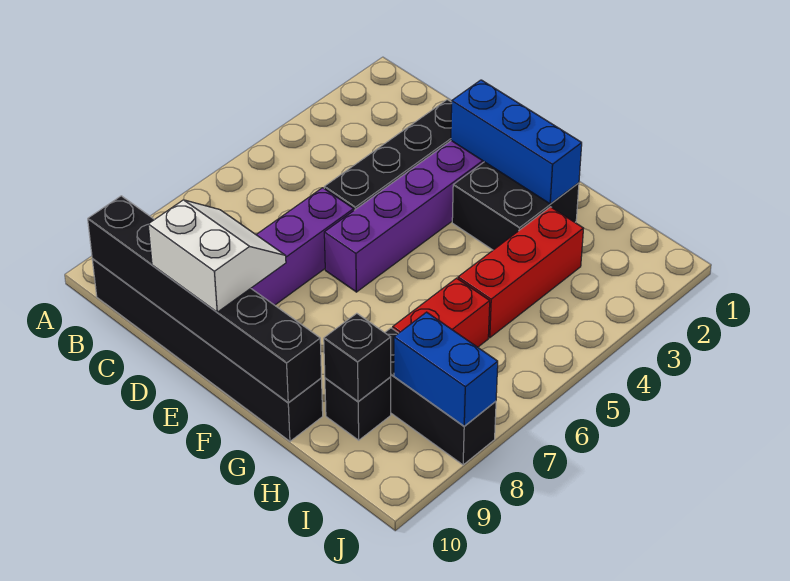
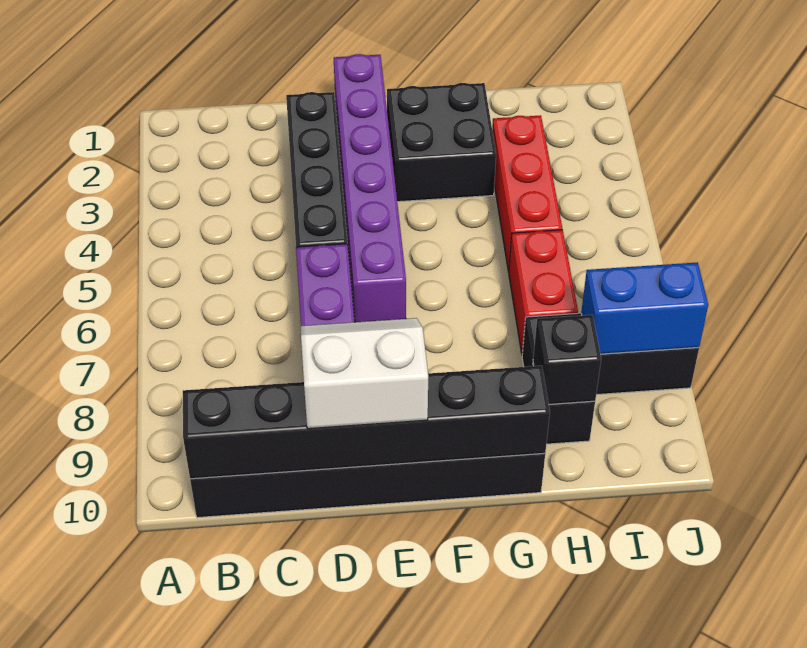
blue 1x3 brick [451,80,582,204] -> none

